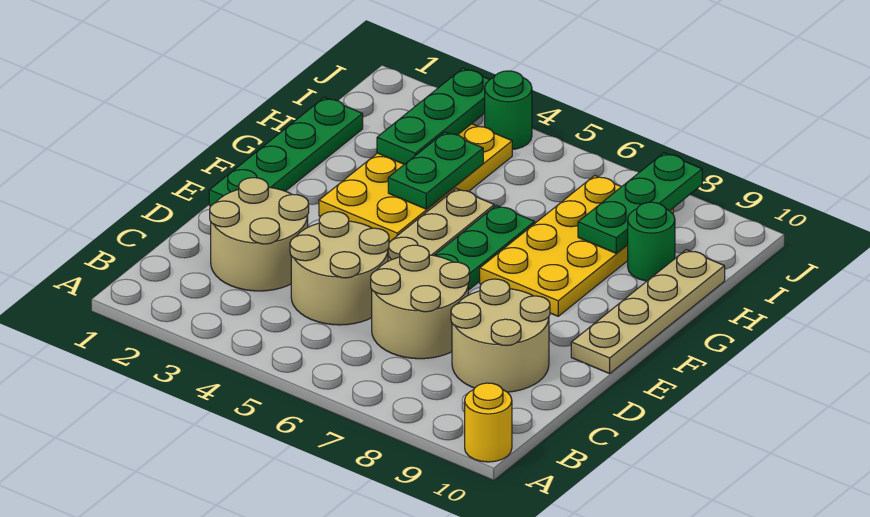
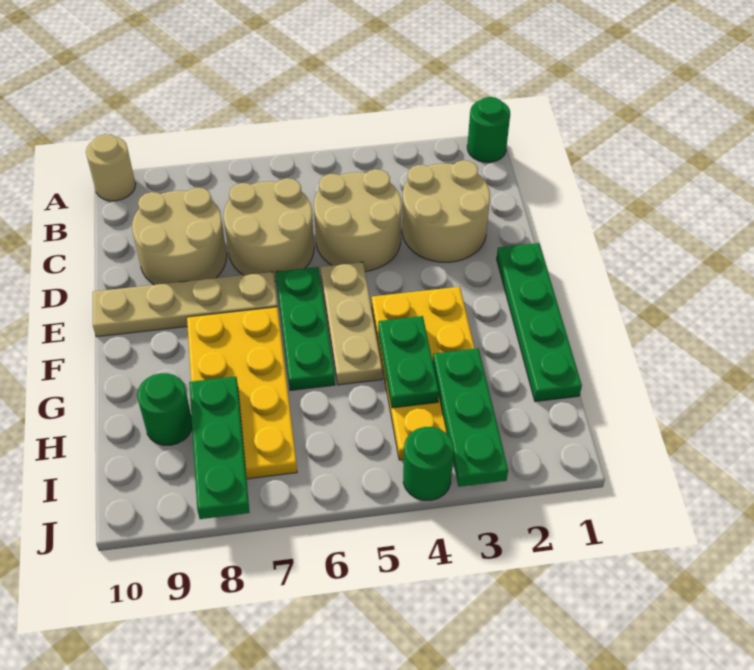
none -> green 1x1 round brick [467,97,510,162]
yellow 1x1 round brick [465,383,512,462] -> tan 1x1 round brick [86,134,136,201]
tan 1x4 plate [571,250,725,374] -> tan 1x4 plate turned to [93,272,278,337]

